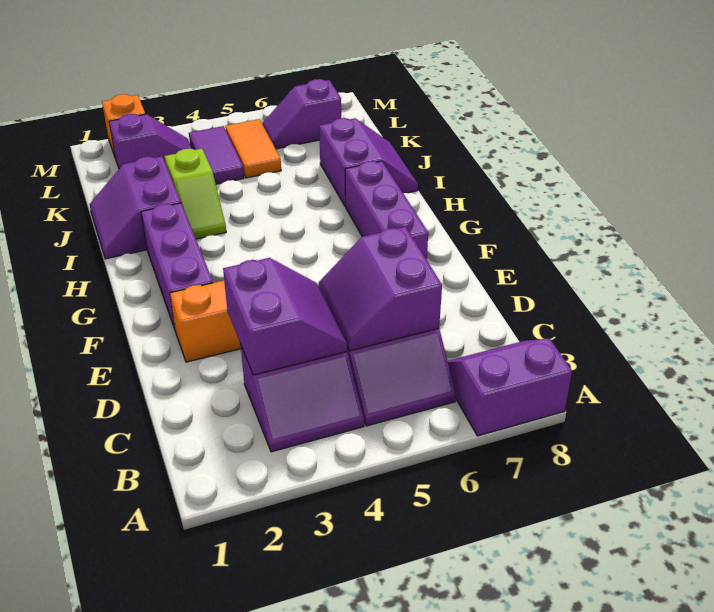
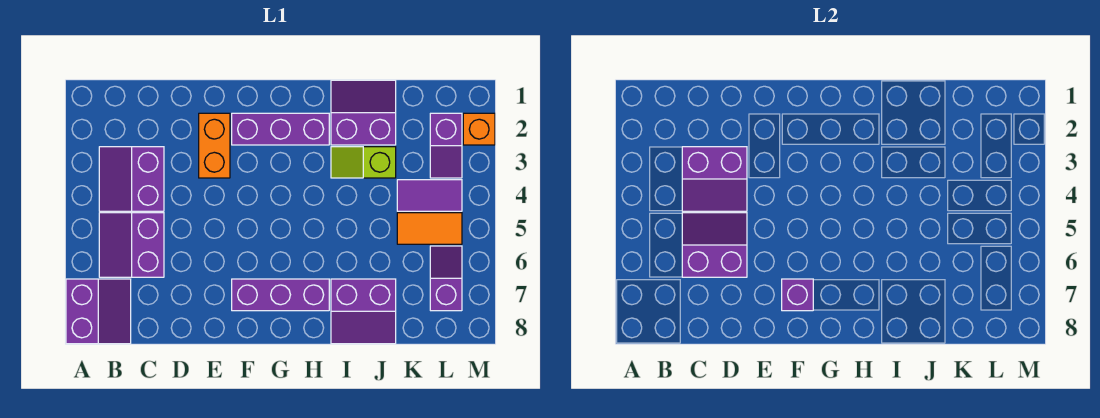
none -> purple 1x1 brick [782,279,813,311]

